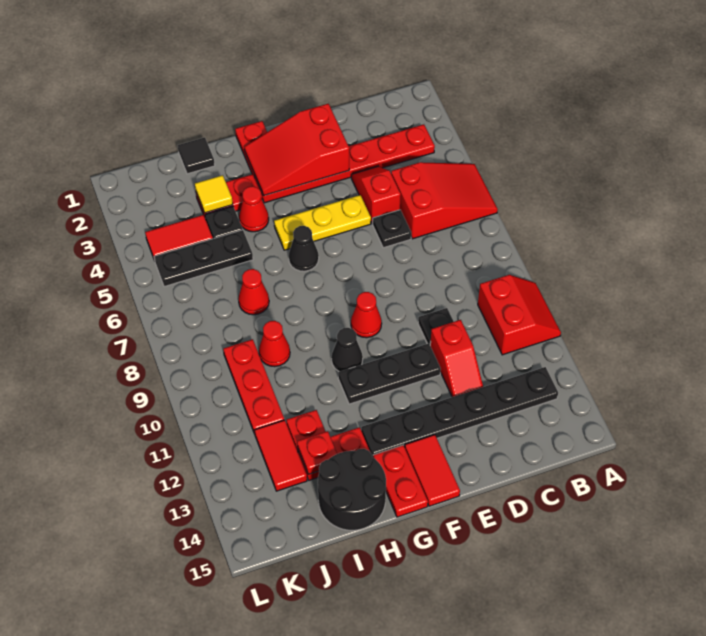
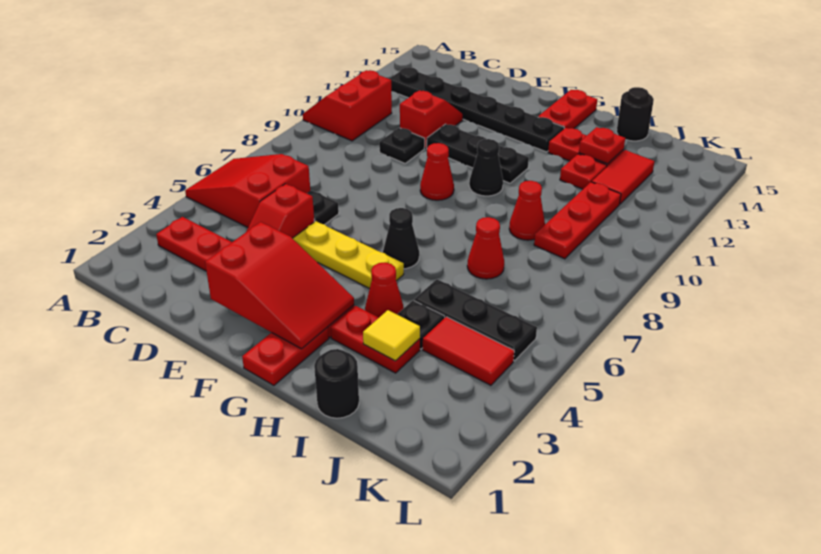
red 1x2 tile [405,435,460,506] -> none
black 2x2 round brick [318,449,386,530] -> black 1x1 round brick [617,87,654,141]
black 1x1 tile [178,137,215,174] -> black 1x1 round brick [314,349,359,418]

